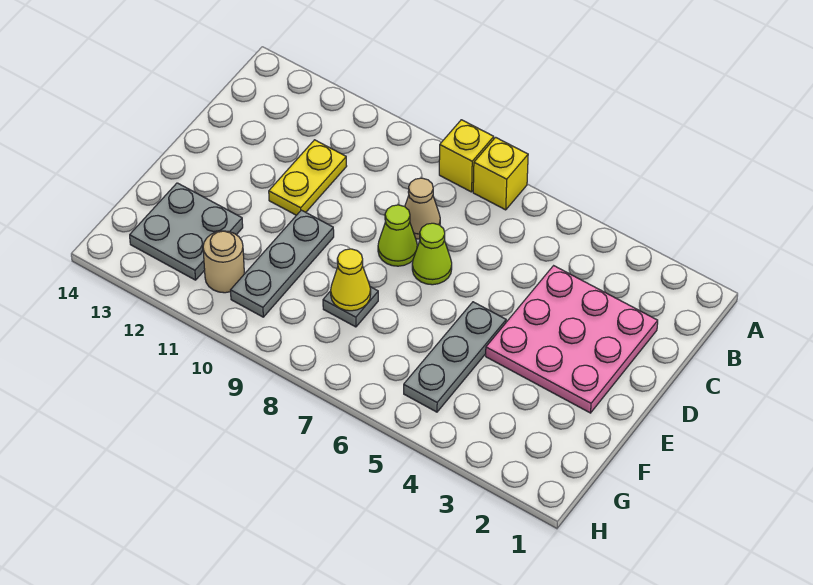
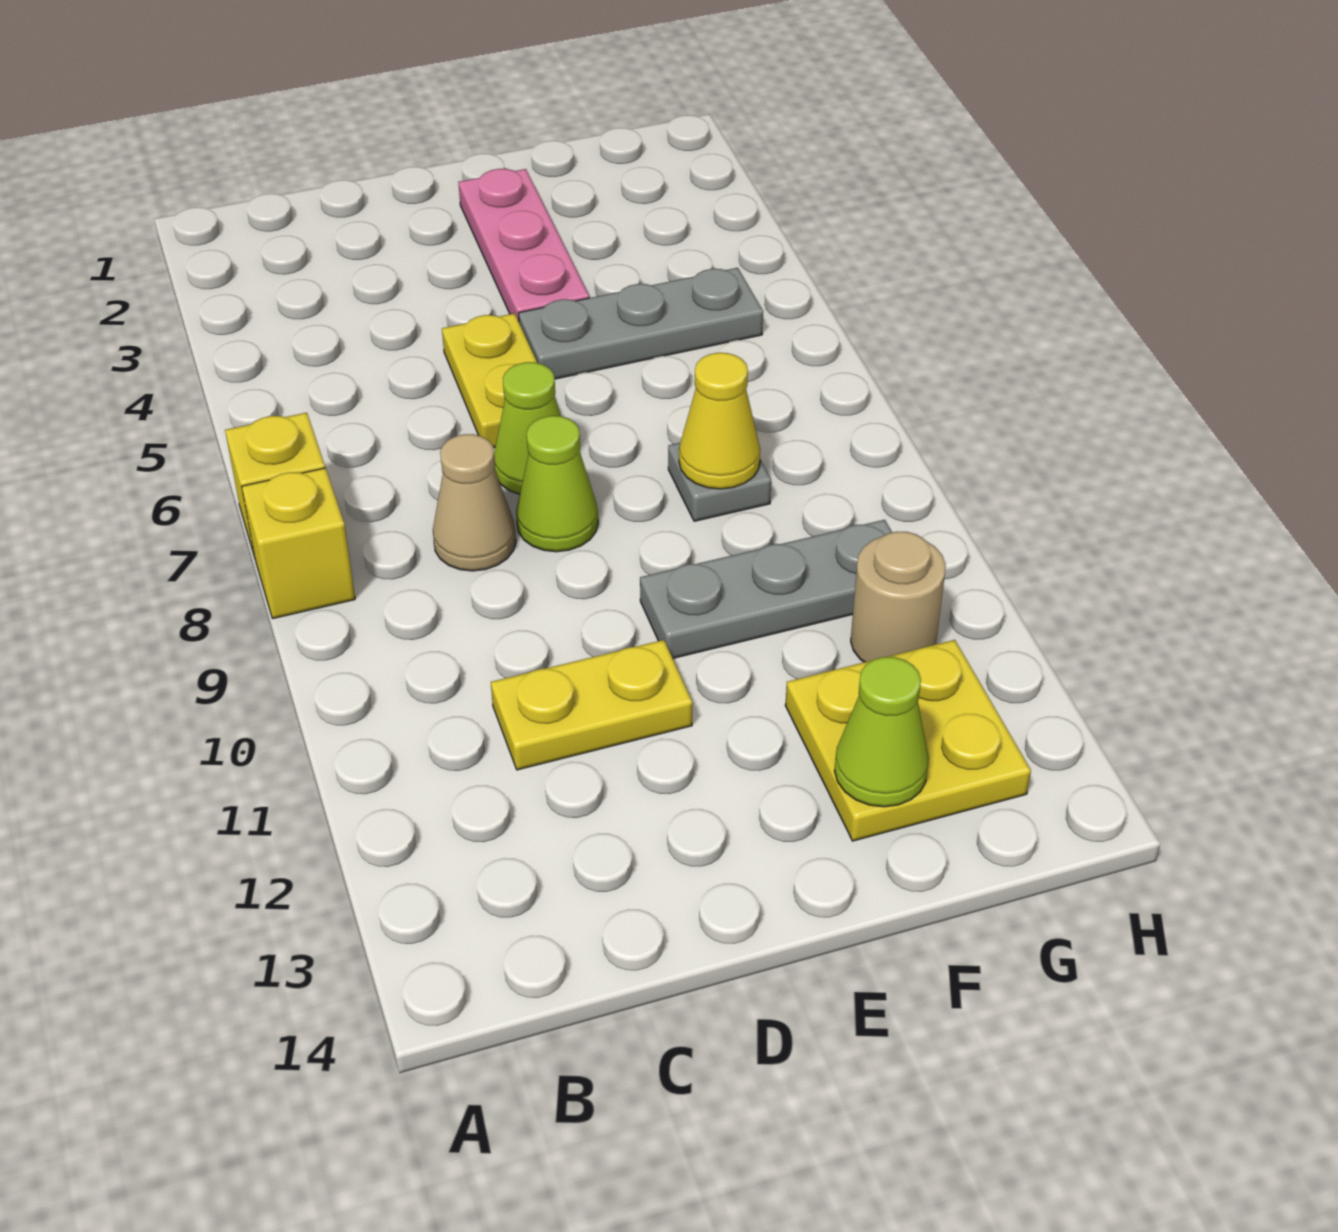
pink 3x3 plate [486,266,658,413] -> pink 1x3 plate [458,169,589,321]
none -> yellow 1x2 plate [442,313,537,448]
grey 2x2 plate [130,183,243,280] -> yellow 2x2 plate [785,640,1031,841]
none -> lime 1x1 cone [834,657,929,807]

